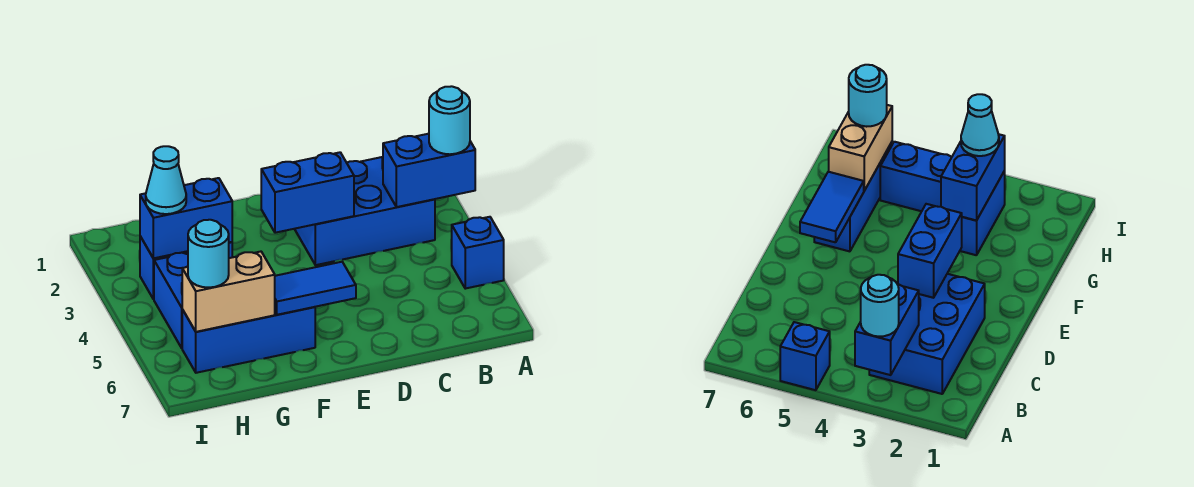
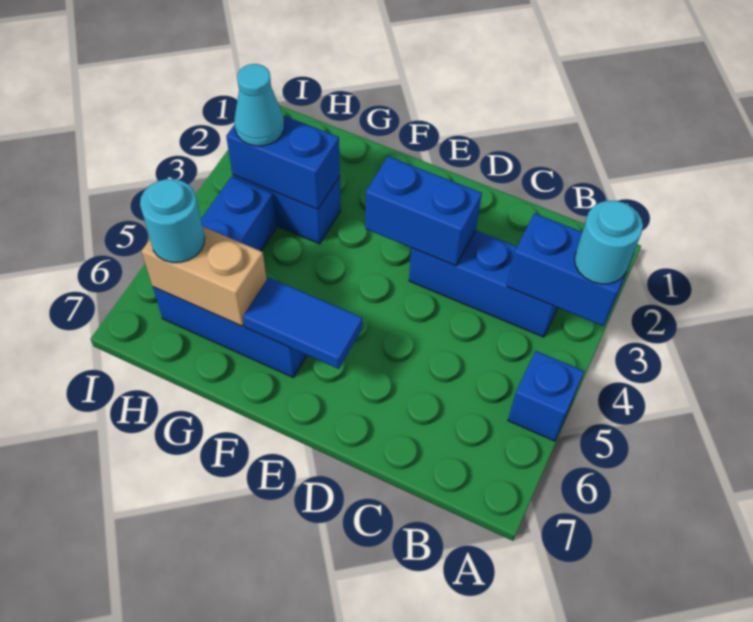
blue 2x3 brick [295,157,435,265] -> blue 1x3 brick [409,230,558,337]

